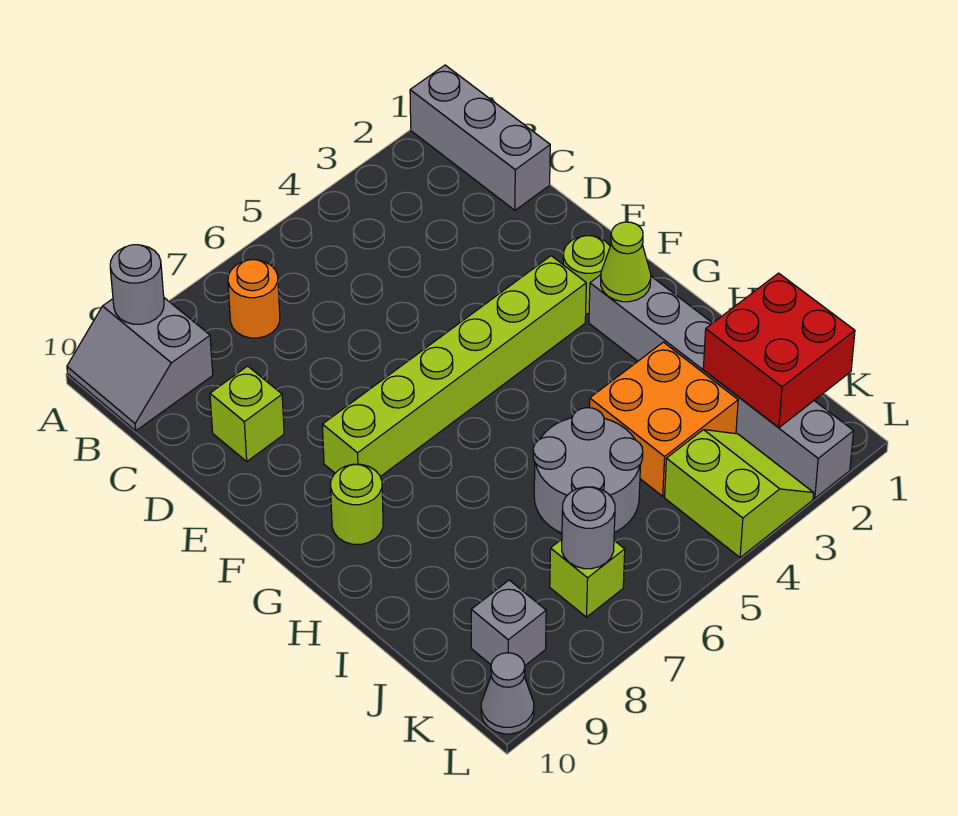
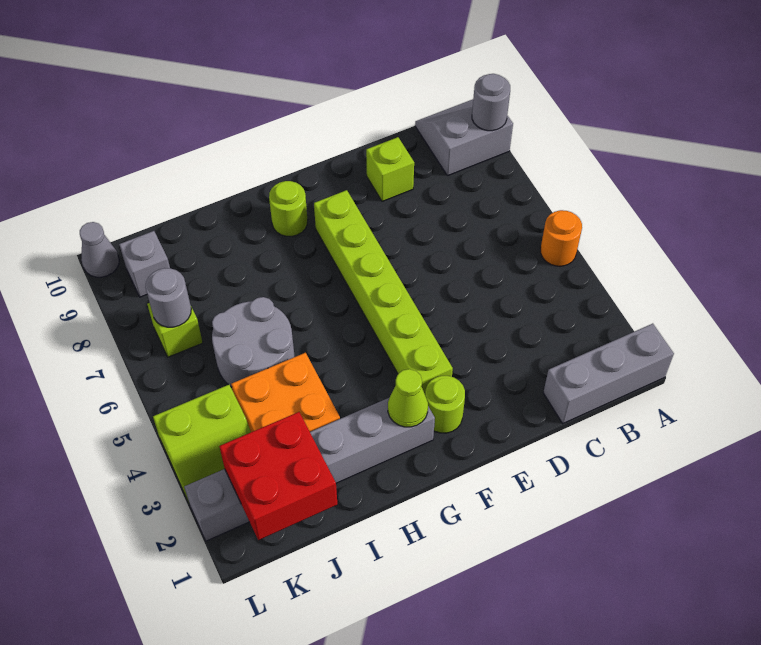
orange 1x1 round brick [228,260,280,338] -> orange 1x1 round brick moved to [541,210,582,266]

